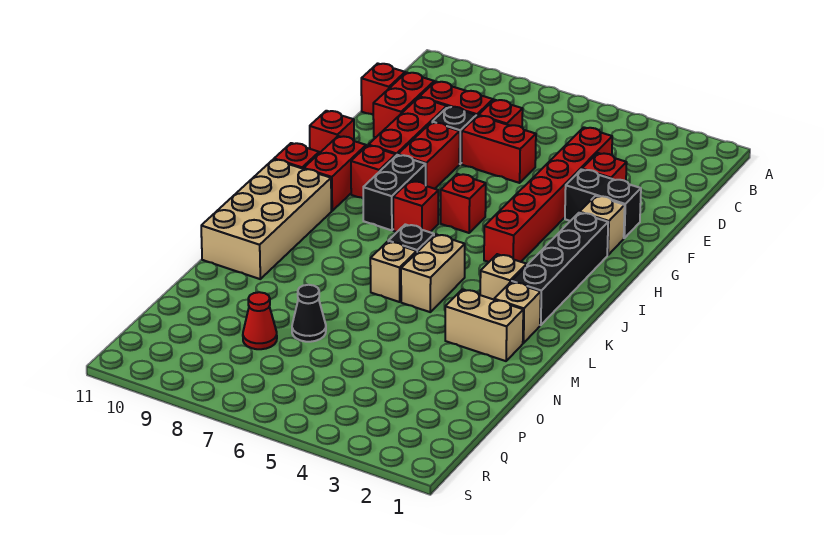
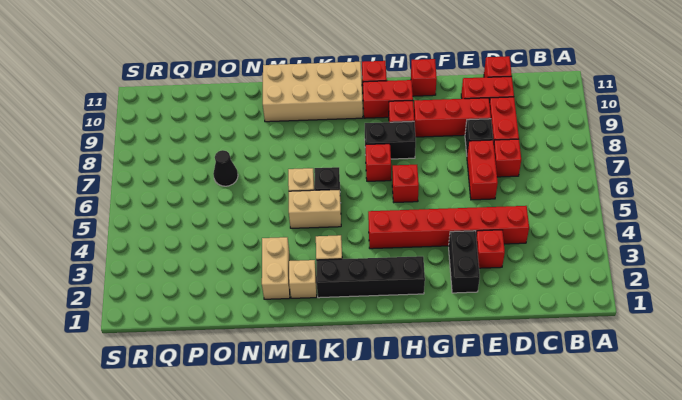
red 1x2 brick [398,122,460,189] -> none
tan 1x1 brick [580,196,625,255] -> none
red 1x1 cone [243,292,277,349] -> none

